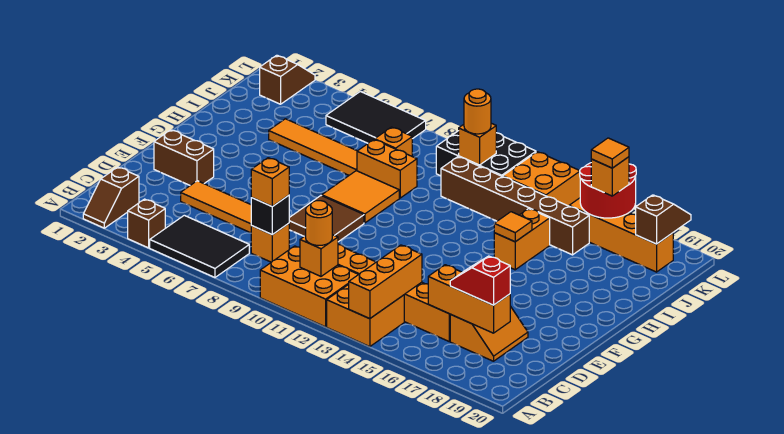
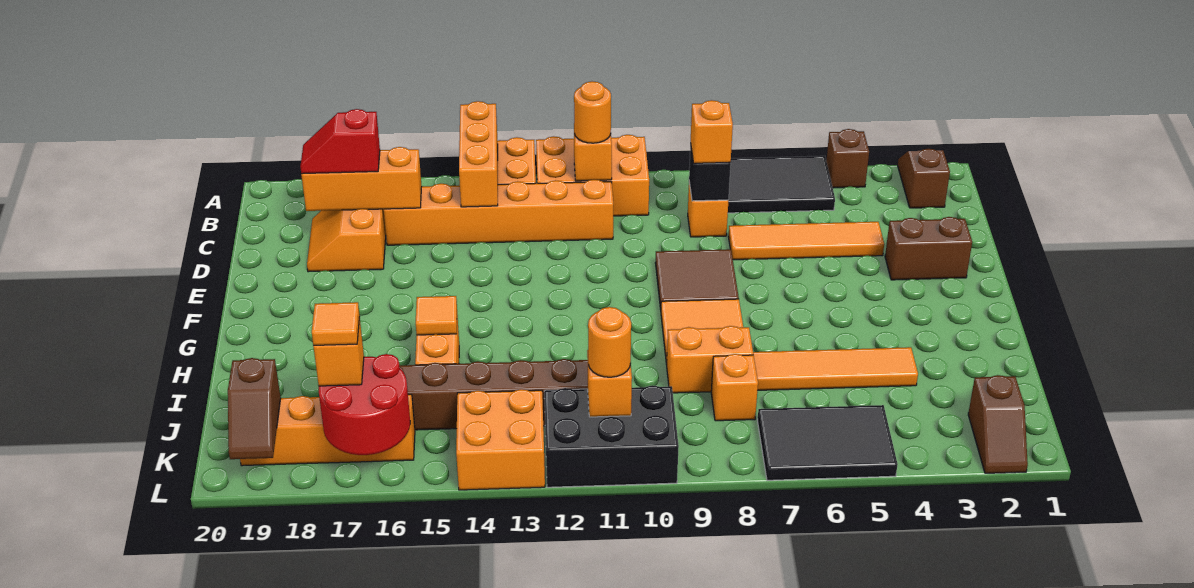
red 1x2 slope [450,256,510,305] -> red 1x2 slope turned to [300,109,380,174]

